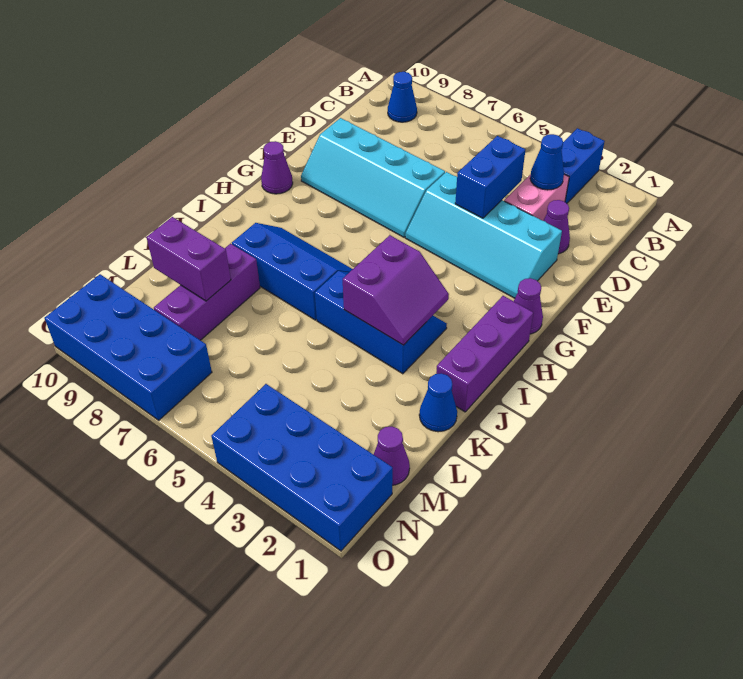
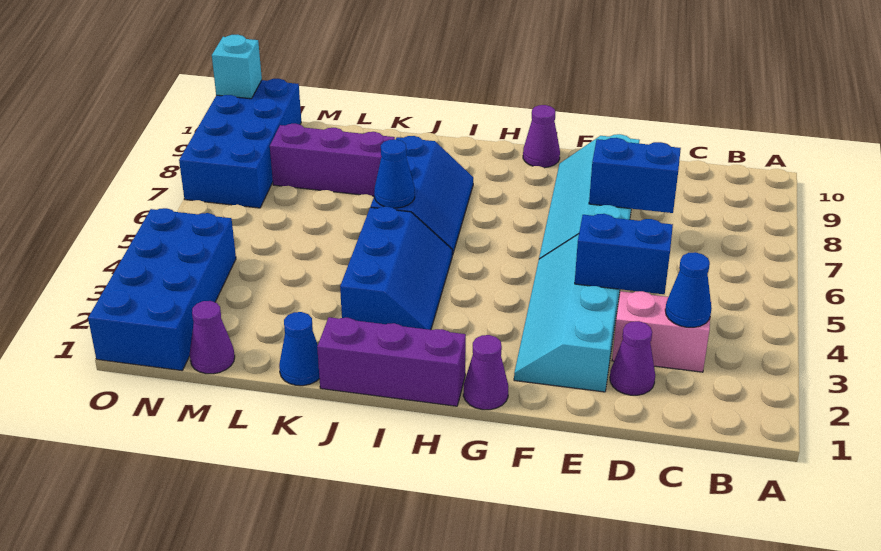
blue 1x2 brick [562,128,605,203] -> blue 1x2 brick moved to [589,138,681,213]
blue 1x1 cone [388,72,417,122] -> blue 1x1 cone moved to [374,139,415,208]
purple 2x2 slope [343,235,449,345] -> none
purple 1x2 brick [147,217,231,301] -> none
none -> cyan 1x1 brick [212,35,262,99]

